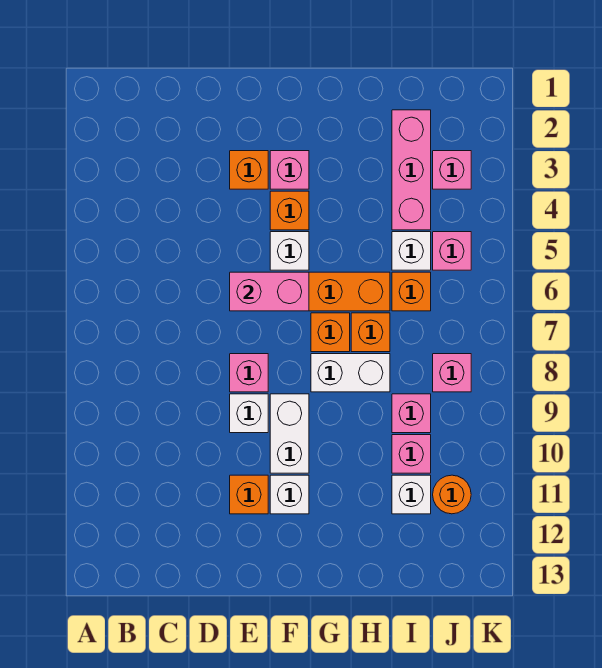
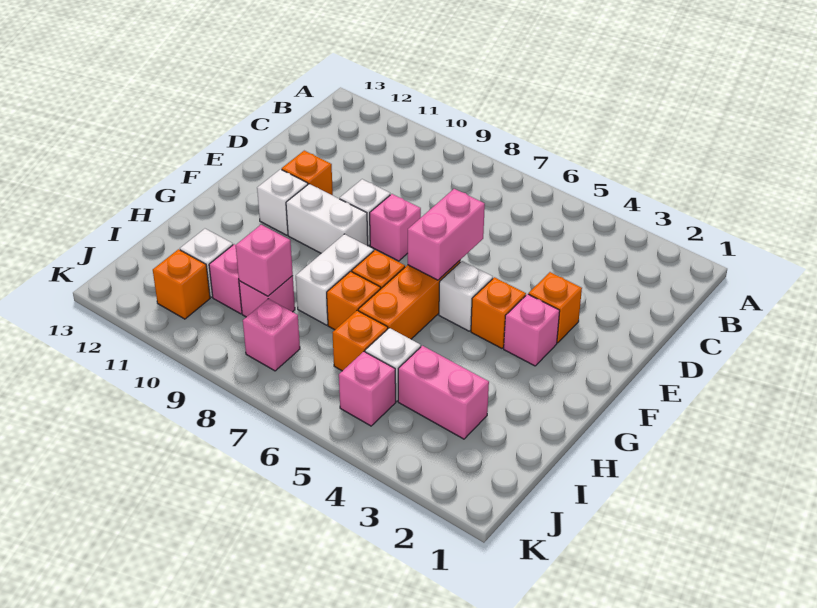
pink 1x3 brick [392,110,431,230] -> pink 1x2 brick [398,346,489,439]
pink 1x1 brick [433,151,471,189] -> pink 1x1 brick moved to [236,225,293,296]
orange 1x1 round brick [433,475,471,514] -> orange 1x1 brick [153,249,210,319]

